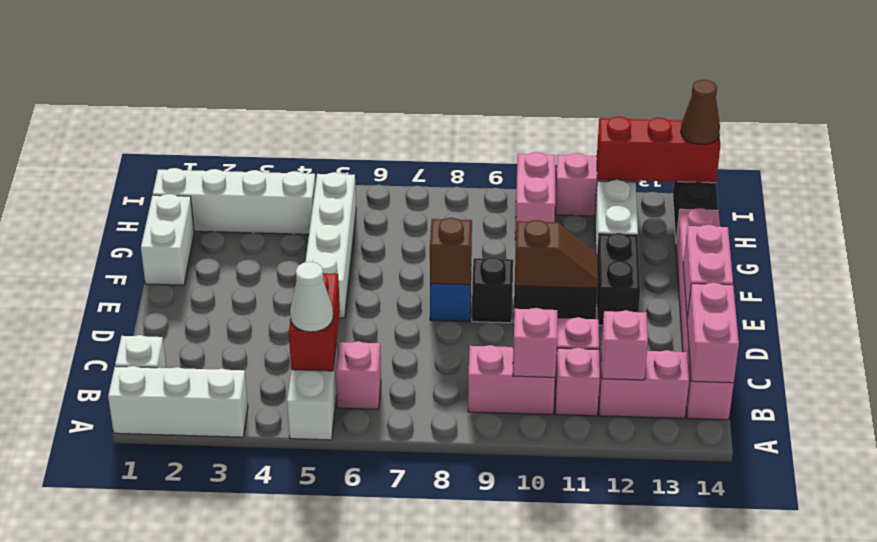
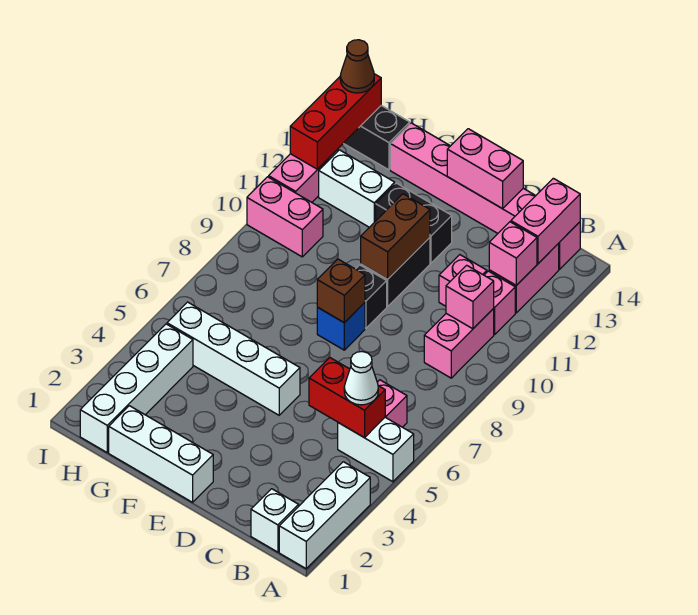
pink 1x2 brick [687,283,739,383] -> pink 1x2 brick turned to [511,178,580,263]
brown 1x2 slope [515,220,598,288] -> brown 1x2 brick [361,194,430,279]
white 1x2 brick [141,194,194,285] -> white 1x3 brick [109,406,213,502]

